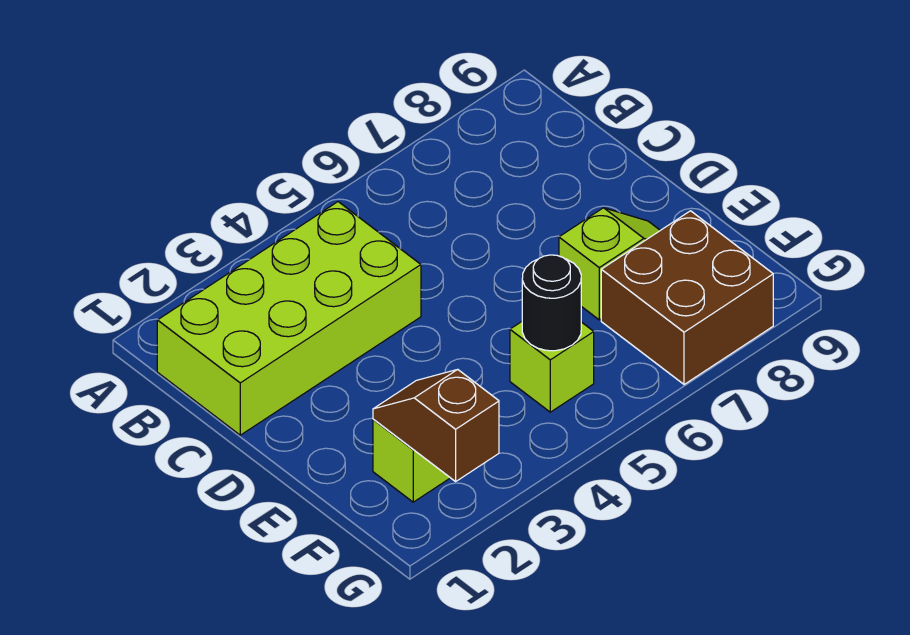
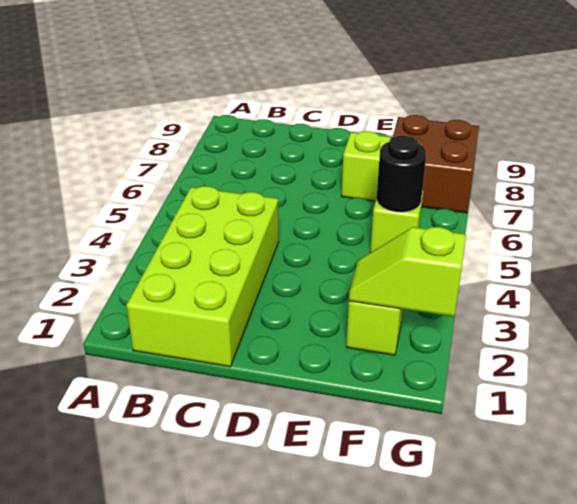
brown 1x2 slope [373,369,499,481] -> lime 1x2 slope [349,227,466,317]

